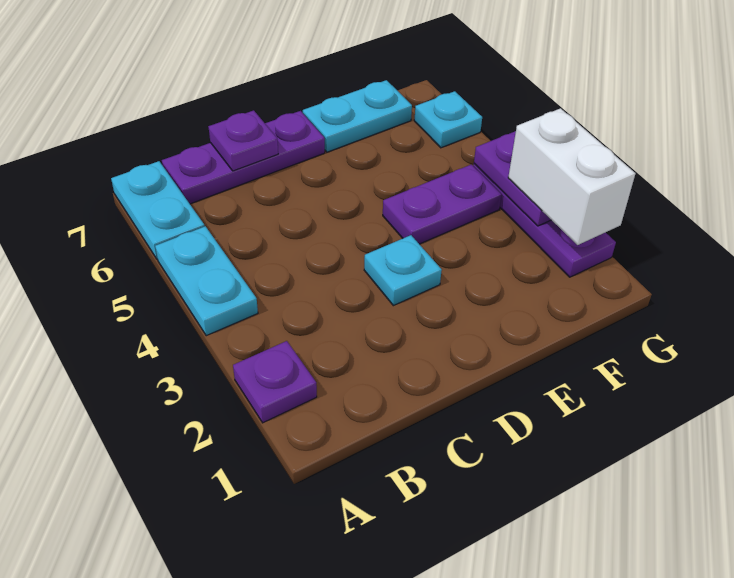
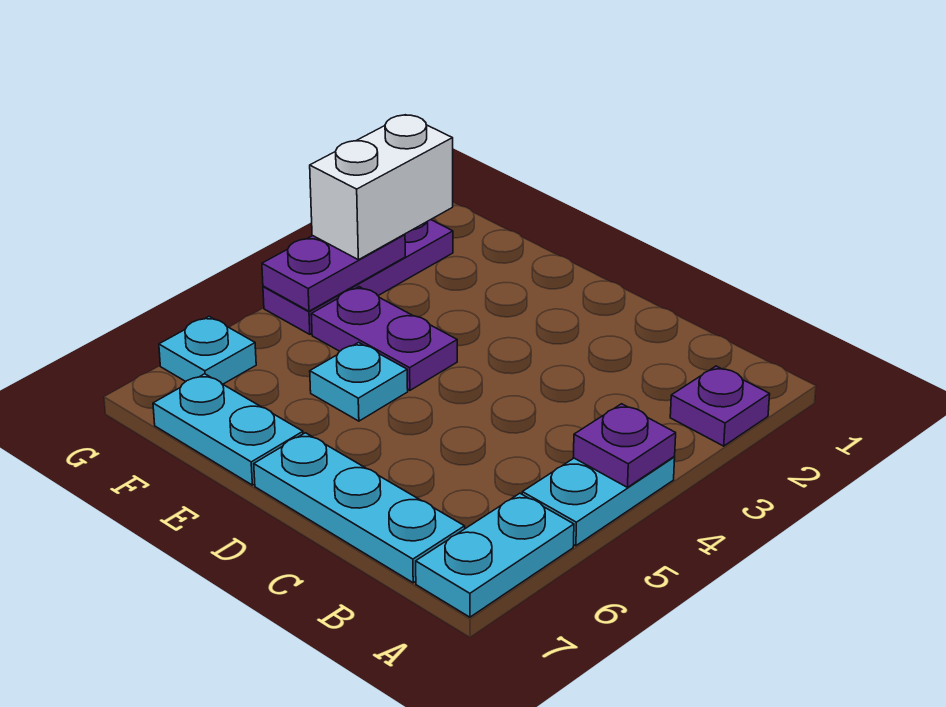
purple 1x3 plate [162,111,325,204] -> cyan 1x3 plate [254,433,465,583]
purple 1x1 plate [208,110,278,171] -> purple 1x1 plate moved to [574,404,676,487]
cyan 1x1 plate [364,235,442,306] -> cyan 1x1 plate moved to [310,342,408,421]

